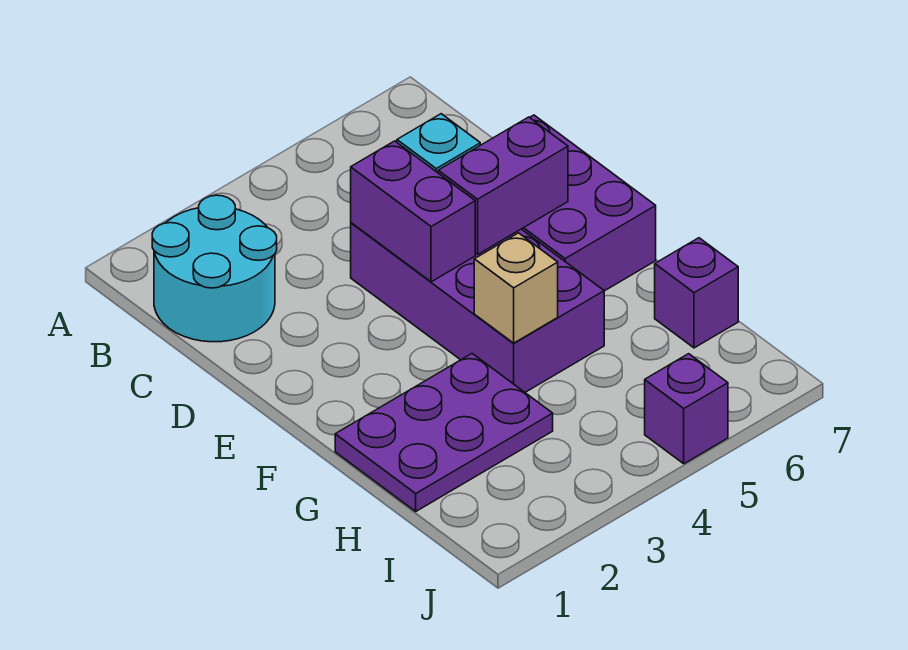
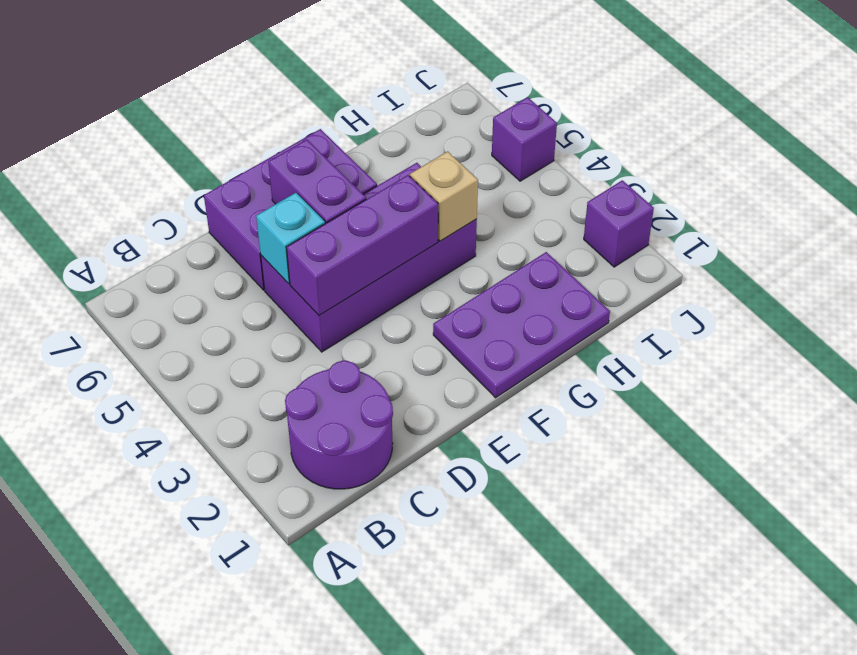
cyan 2x2 round brick [152,195,277,342] -> purple 2x2 round brick [285,361,393,489]
purple 1x2 brick [351,141,475,282] -> purple 1x3 brick [286,175,438,315]
purple 2x3 plate [335,354,553,511] -> purple 2x3 plate turned to [433,252,610,398]
purple 1x1 brick [655,238,738,348] -> purple 1x1 brick moved to [584,180,654,267]

